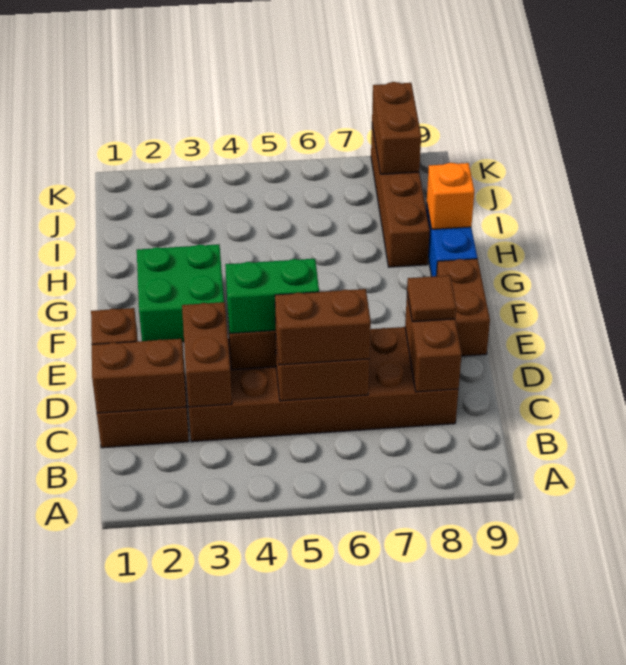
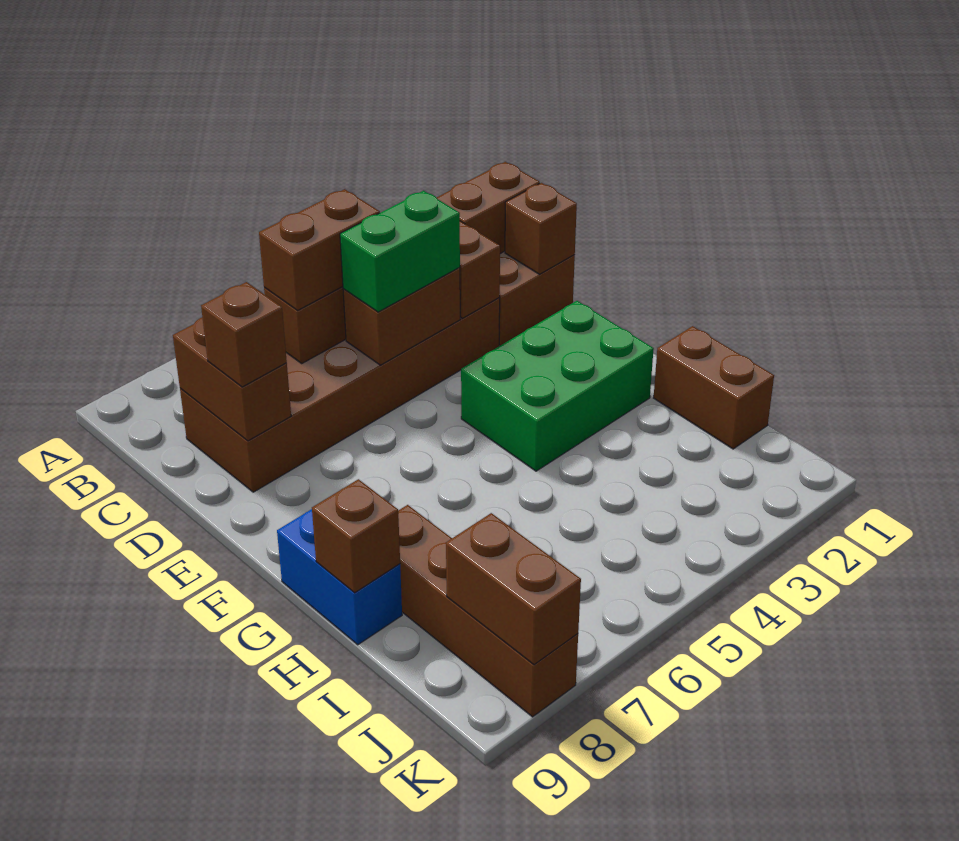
brown 1x1 tile [407,275,456,322] -> brown 1x1 brick [201,282,287,387]
brown 1x2 brick [436,259,490,356] -> brown 1x2 brick moved to [654,326,774,449]
green 2x2 brick [137,244,224,342] -> green 2x3 brick [461,301,654,471]
orange 1x1 brick [427,163,474,229] -> brown 1x1 brick [312,479,400,593]

